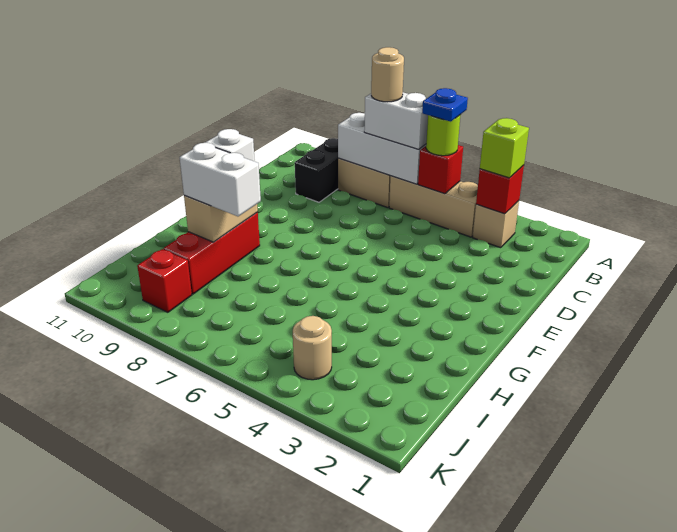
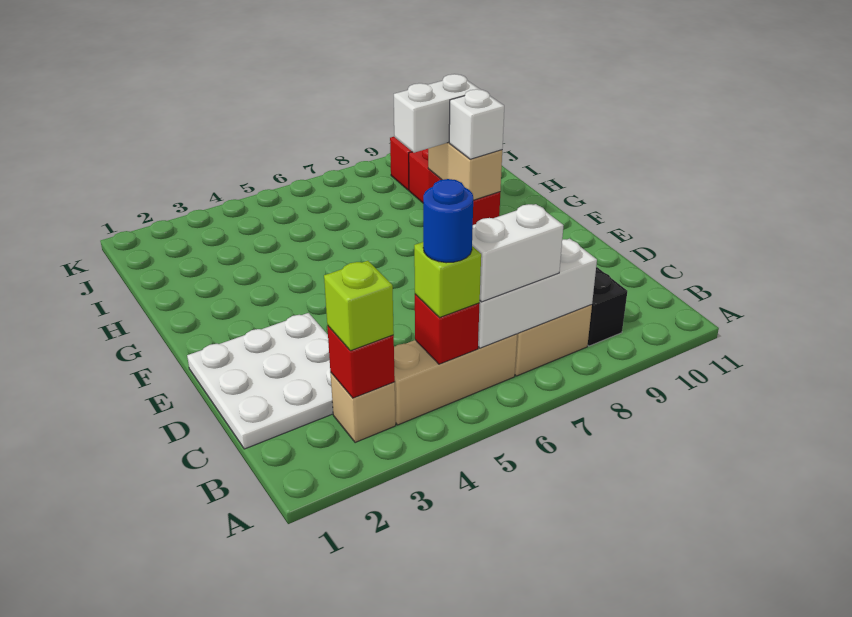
lime 1x1 round brick [426,115,460,156] -> lime 1x1 brick [414,242,481,318]
blue 1x1 plate [422,88,468,122] -> blue 1x1 round brick [423,179,473,263]
tan 1x1 round brick [371,47,404,102] -> none
none -> white 3x3 plate [187,313,333,449]
tan 1x1 round brick [293,316,332,380] -> none

